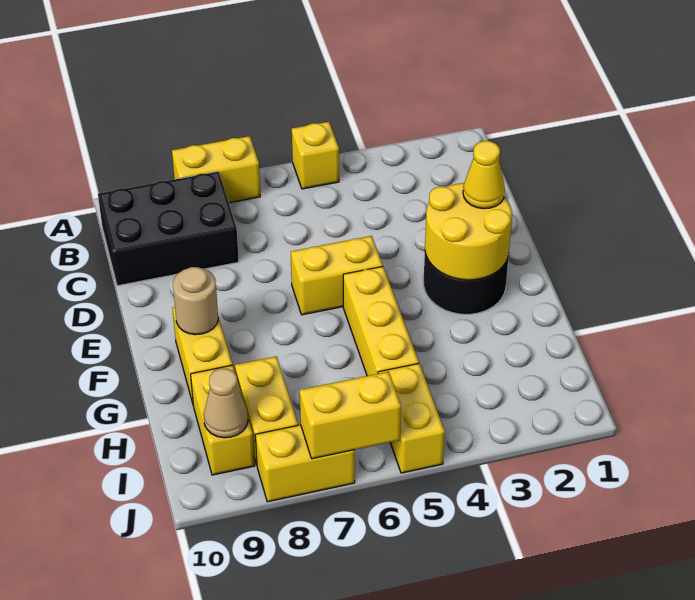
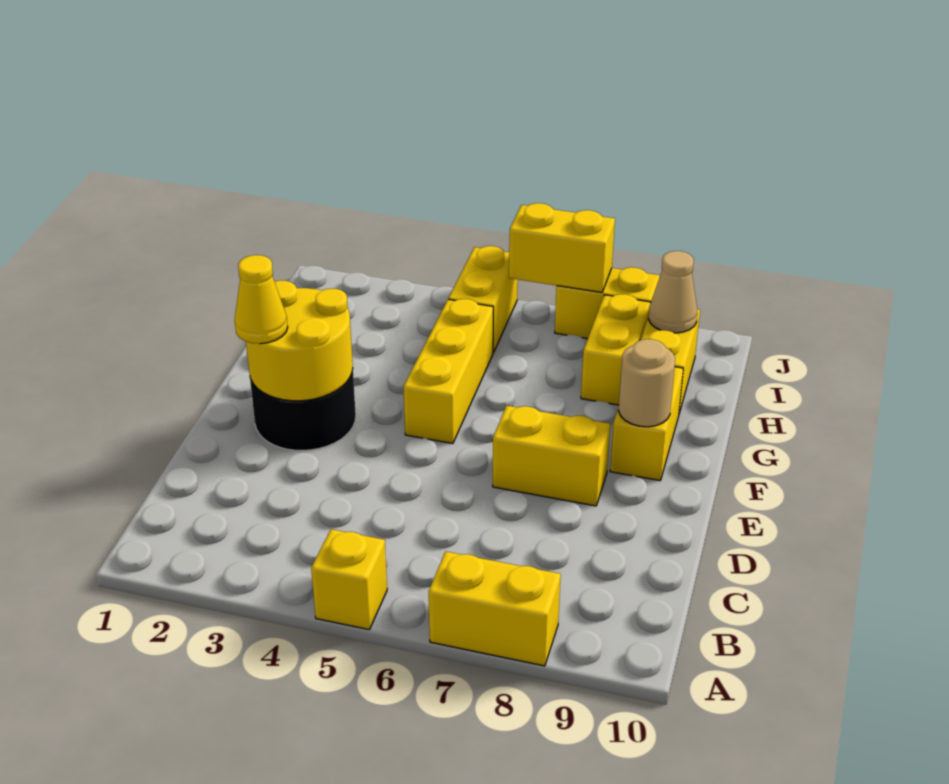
black 2x3 brick [98,171,239,286] -> none
yellow 1x2 brick [291,236,383,315] -> yellow 1x2 brick moved to [493,406,610,506]

